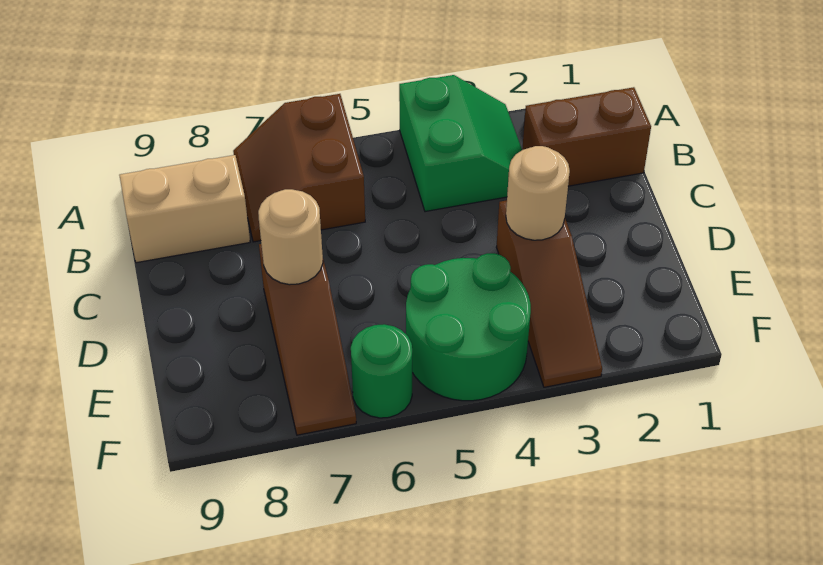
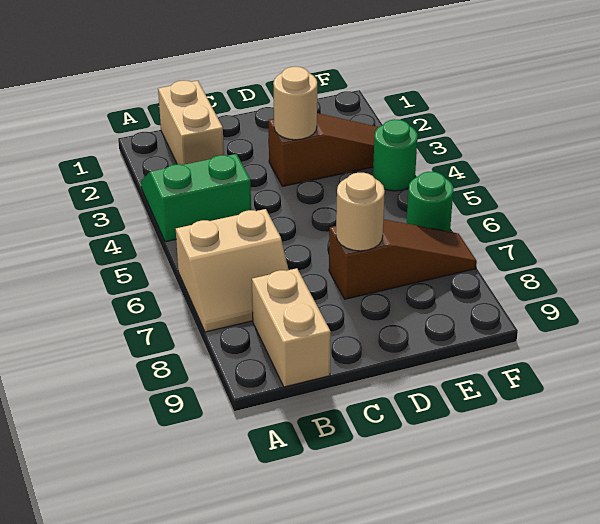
brown 2x2 slope [233,94,365,242] -> tan 2x2 slope [176,209,289,332]
brown 1x2 brick [522,87,651,186] -> tan 1x2 brick [158,81,224,165]
green 2x2 round brick [406,253,531,401] -> green 1x1 round brick [373,119,418,191]

